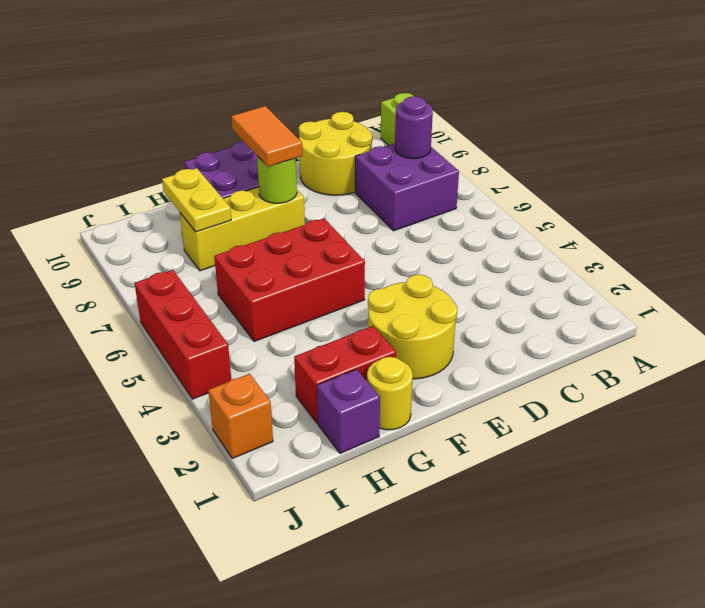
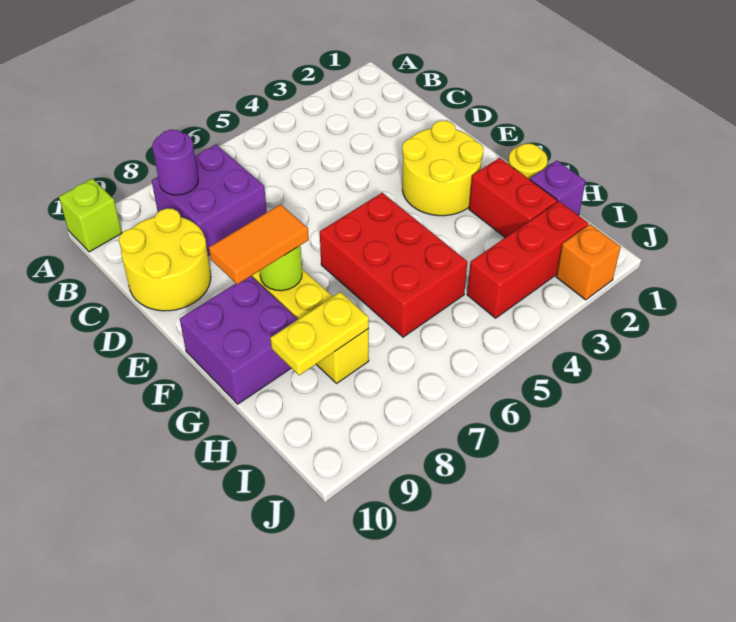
red 1x3 brick [135,270,231,399] -> red 1x3 brick moved to [467,201,588,318]

